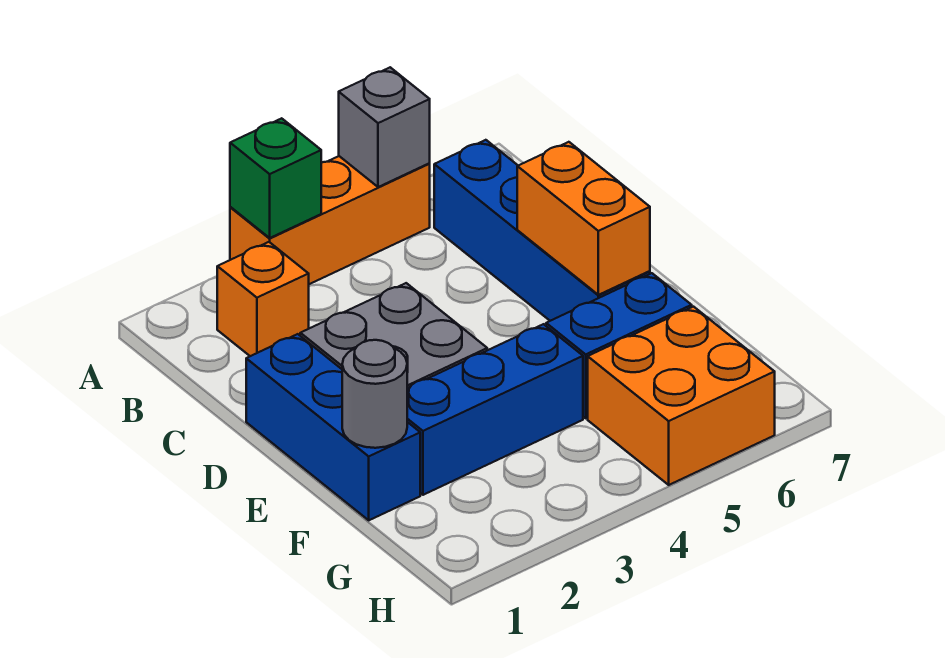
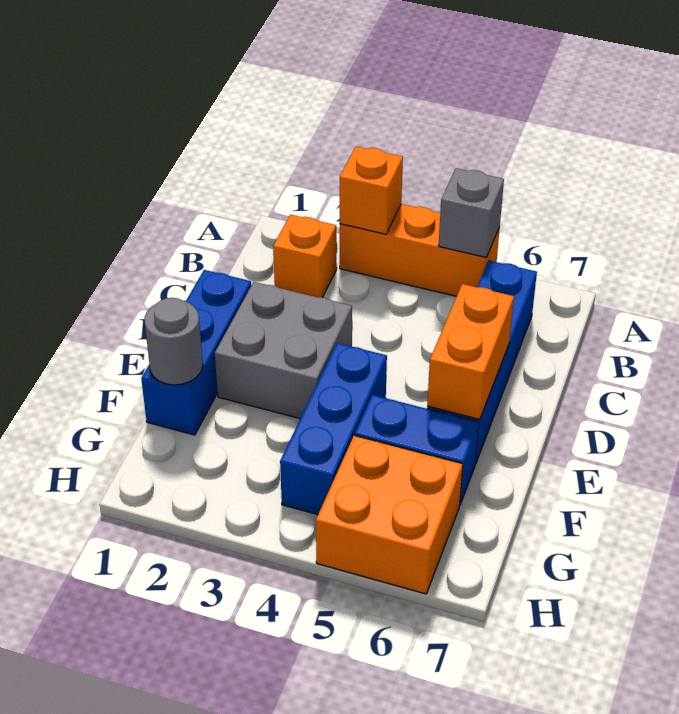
green 1x1 brick [230,118,321,238] -> orange 1x1 brick [340,146,403,234]
blue 1x3 brick [407,324,583,495] -> blue 1x3 brick turned to [280,343,387,515]

